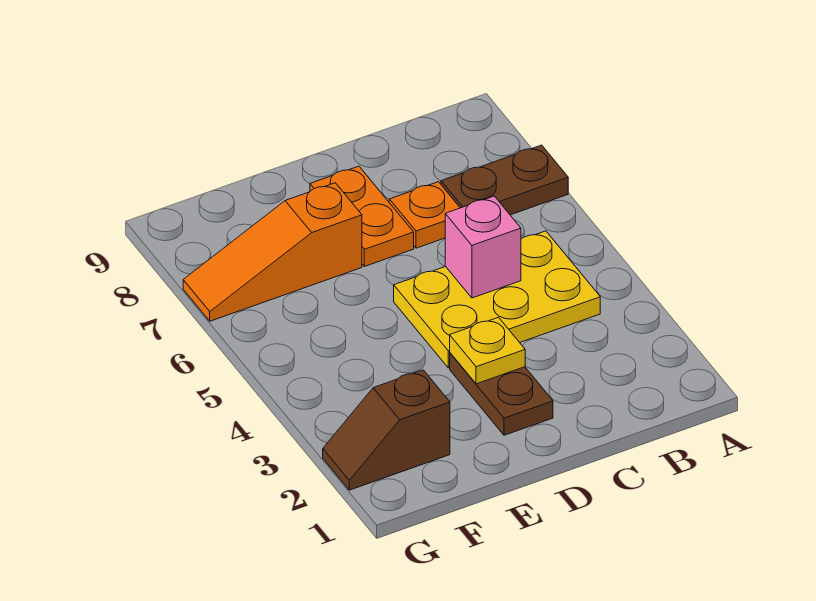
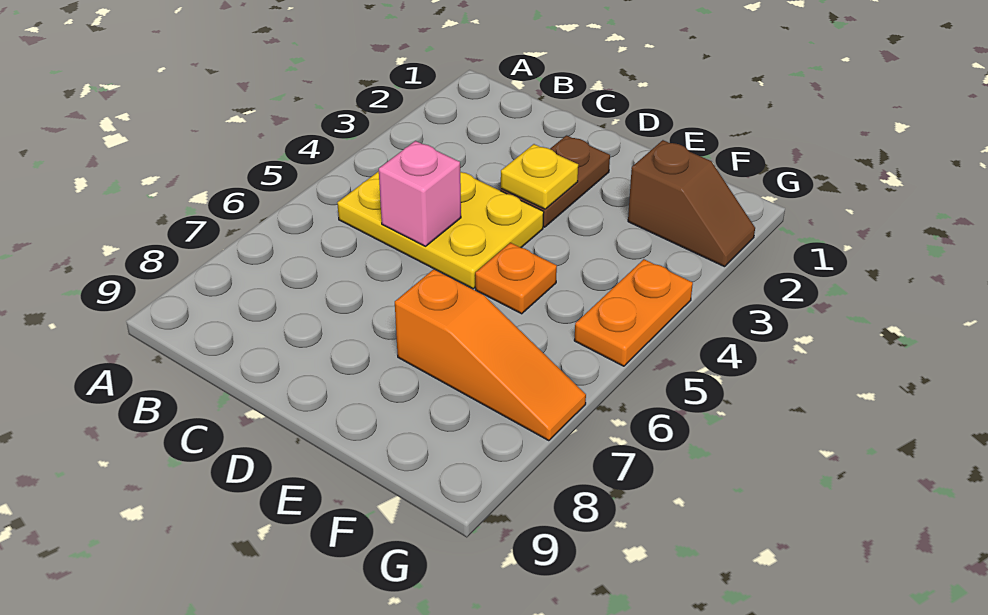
brown 1x2 plate [441,145,568,215] -> none
orange 1x1 plate [389,182,460,248] -> orange 1x1 plate moved to [475,243,557,314]
orange 1x2 plate [310,166,414,267] -> orange 1x2 plate moved to [574,259,693,366]

